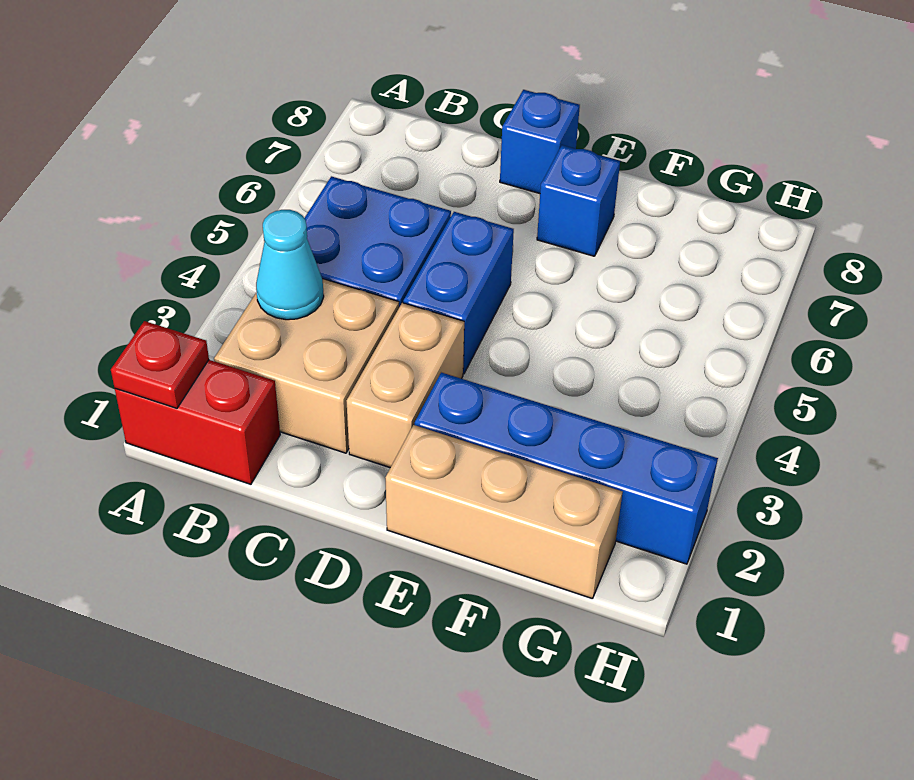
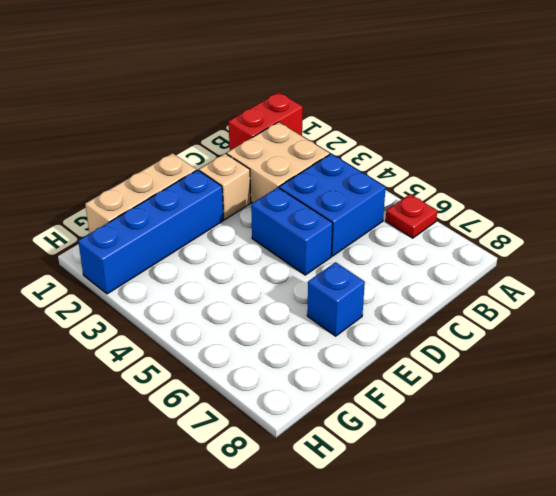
red 1x1 plate [111,321,209,408] -> red 1x1 plate moved to [386,194,437,238]
cyan 1x1 cone [256,210,324,320] -> none
tan 1x2 brick [347,303,464,468] -> tan 1x1 brick [199,154,251,220]
blue 1x1 brick [500,90,580,194] -> none

